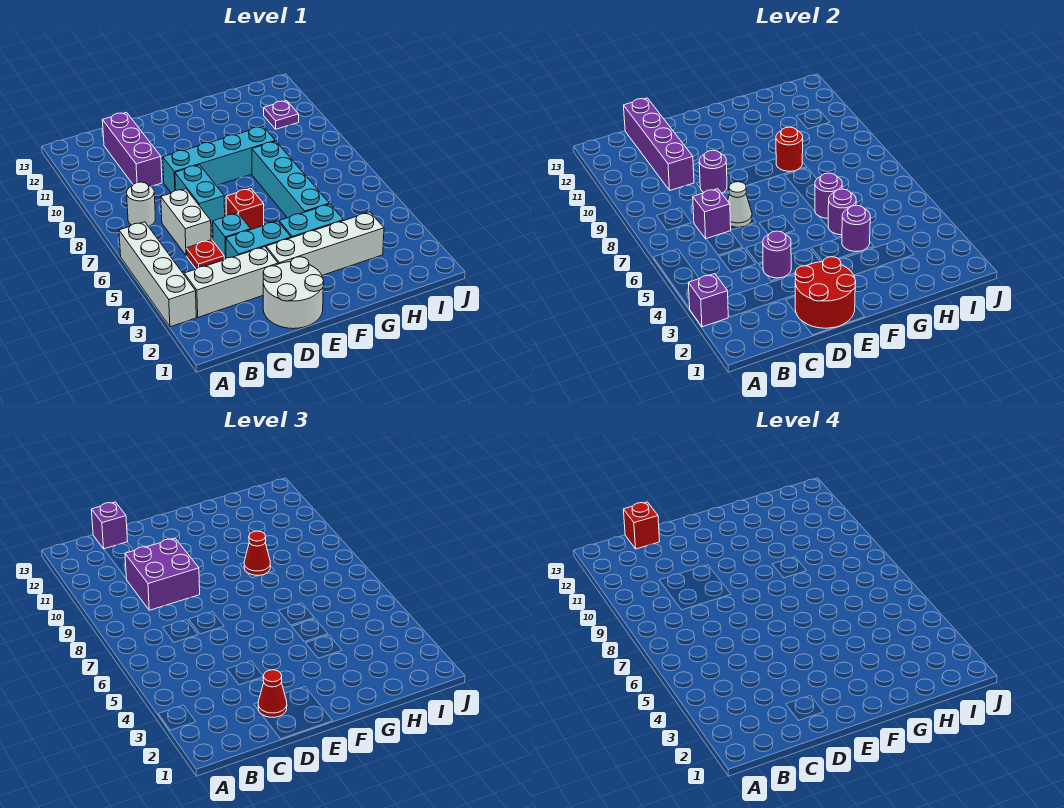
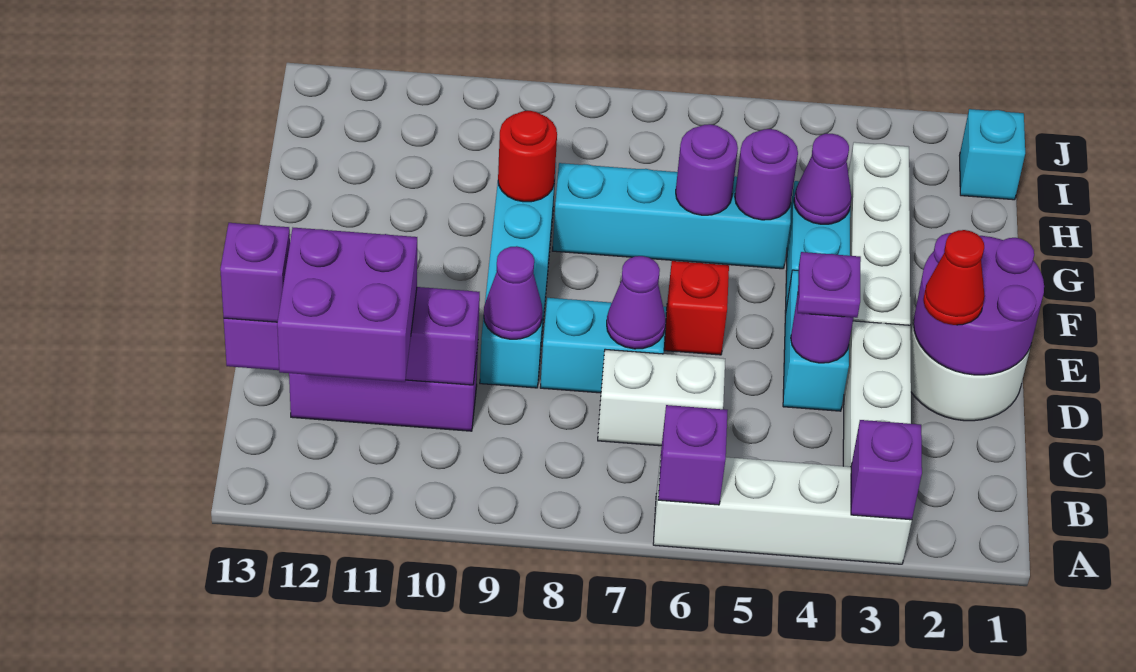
white 1x1 round brick [127,182,155,227] -> none
red 1x1 plate [186,240,224,269] -> none
purple 1x1 brick [693,189,731,239] -> purple 1x1 brick moved to [658,405,728,505]
purple 2x2 brick [125,538,200,610] -> purple 2x2 brick moved to [277,228,417,382]
red 1x1 brick [623,502,660,549] -> none
red 2x2 round brick [795,257,856,328] -> purple 2x2 round brick [913,233,1044,375]
cyan 1x1 brick [213,213,251,259] -> cyan 1x1 brick moved to [960,109,1025,200]
white 1x1 cone [728,182,752,228] -> purple 1x1 cone [607,256,666,349]
purple 1x1 round brick [699,150,727,193] -> purple 1x1 cone [484,246,543,339]
purple 1x1 round brick [842,205,870,252] -> purple 1x1 cone [794,134,852,224]
red 1x1 cone [244,531,270,575] -> none
purple 1x1 plate [264,101,299,129] -> purple 1x1 plate moved to [798,252,861,318]

